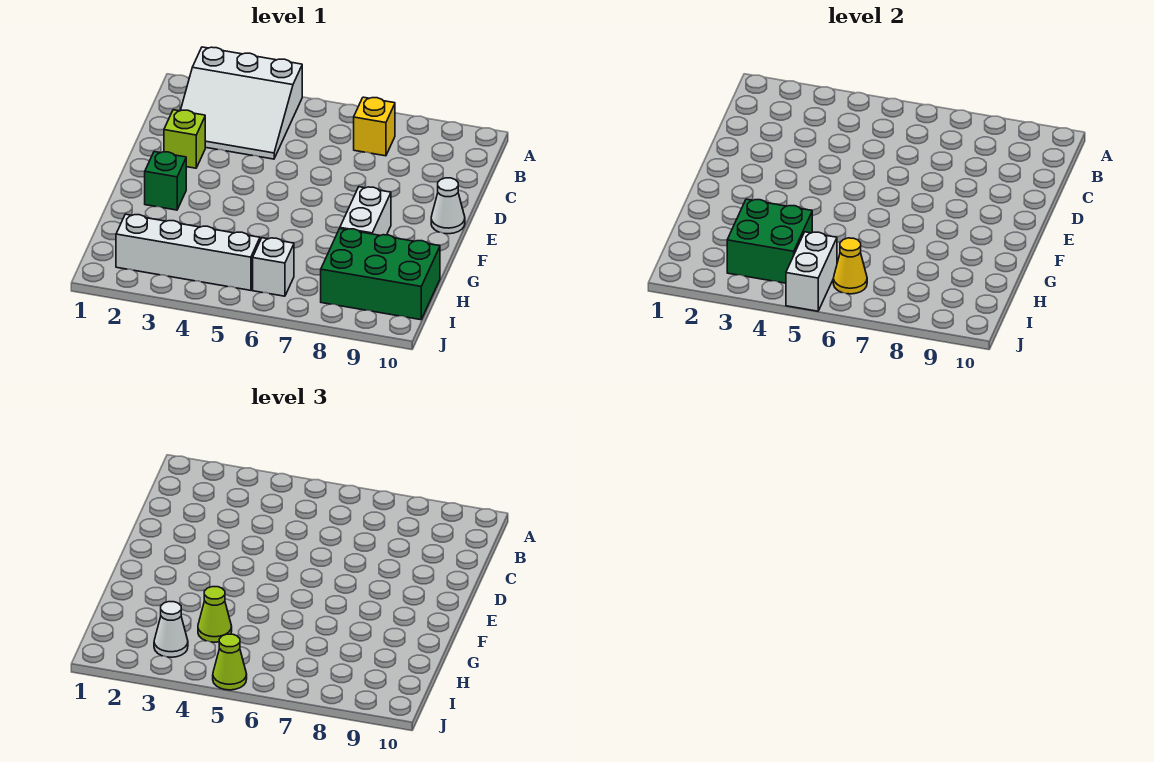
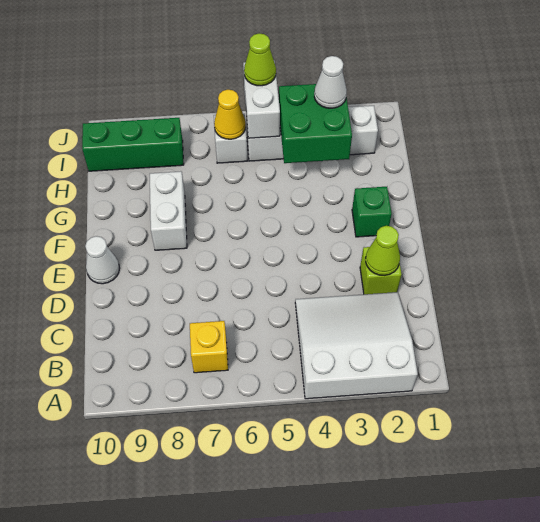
lime 1x1 cone [198,587,232,642] -> lime 1x1 cone moved to [366,226,400,276]
green 2x3 brick [321,229,440,320] -> green 1x3 brick [82,118,184,171]

